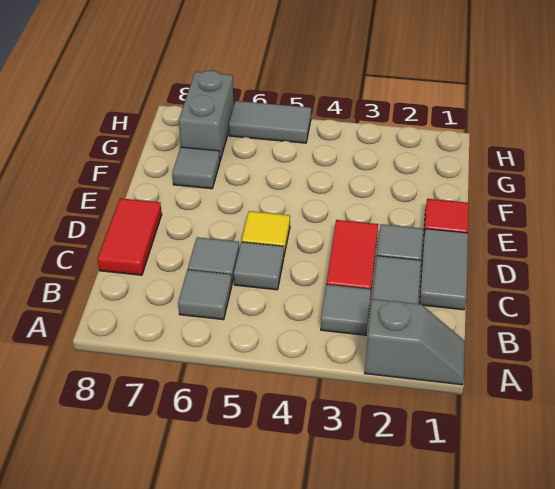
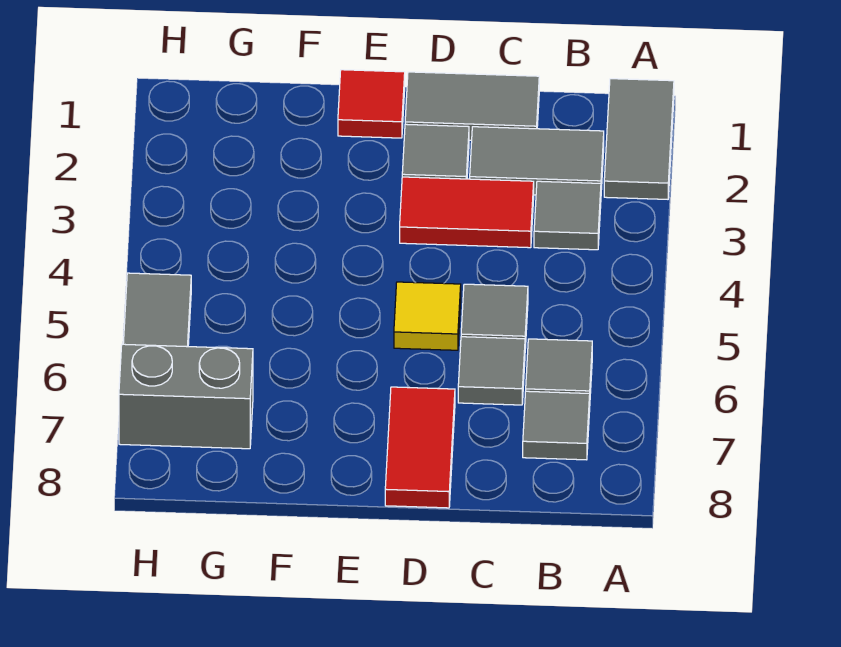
grey 1x2 slope [365,299,465,385] -> grey 1x2 tile [604,79,674,199]
red 1x2 tile [98,198,162,275] -> red 1x2 tile turned to [385,387,455,508]
grey 1x1 tile [172,147,220,189] -> grey 1x1 tile moved to [523,391,590,460]

